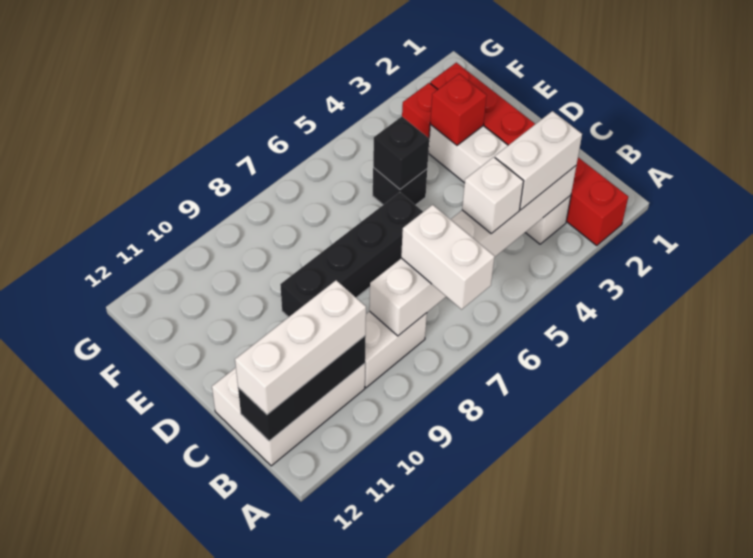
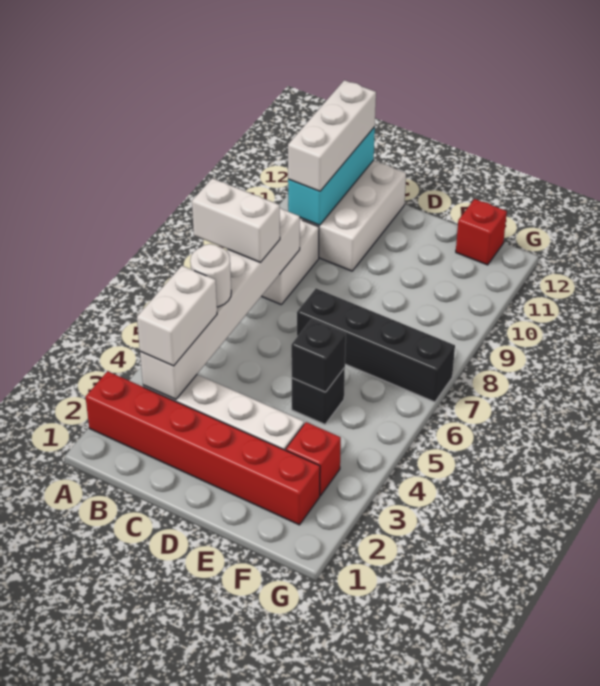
white 1x1 brick [462,157,524,234] -> white 1x1 round brick [190,244,231,307]
black 1x3 brick [238,336,366,441] -> cyan 1x3 brick [288,127,375,225]
black 1x4 brick [280,192,423,317] -> black 1x4 brick turned to [297,288,455,402]
red 1x1 brick [430,74,487,145] -> red 1x1 brick moved to [456,199,507,265]

